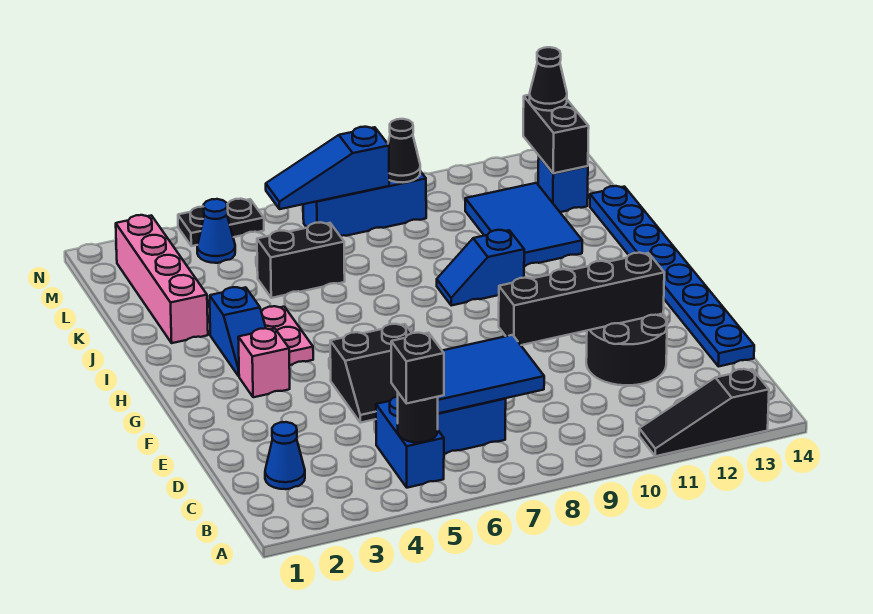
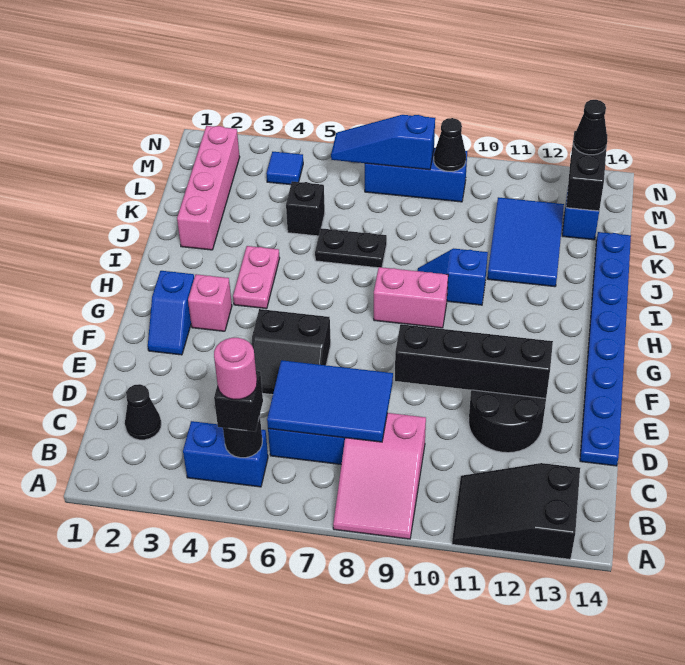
none -> pink 2x3 slope [333,413,426,539]
black 1x3 slope [639,369,769,456] -> black 2x3 slope [452,463,580,559]
blue 1x2 brick [376,396,444,488] -> blue 1x2 brick turned to [183,421,268,487]
none -> pink 1x1 round brick [214,338,257,400]
blue 1x1 cone [265,422,305,489] -> black 1x1 cone [125,384,161,440]
blue 1x2 slope [210,287,266,376] -> blue 1x2 slope moved to [148,271,194,355]
none -> pink 1x2 brick [374,267,448,328]
black 1x2 brick [257,222,345,298] -> black 1x1 brick [286,181,325,236]
blue 1x1 cone [197,199,235,263] -> blue 1x1 tile [266,152,303,185]
black 1x2 plate [178,199,264,246] -> black 1x2 plate moved to [315,228,387,268]

